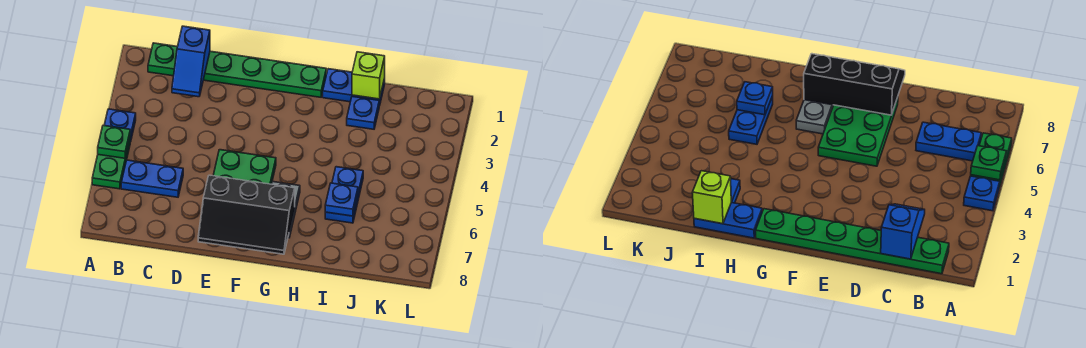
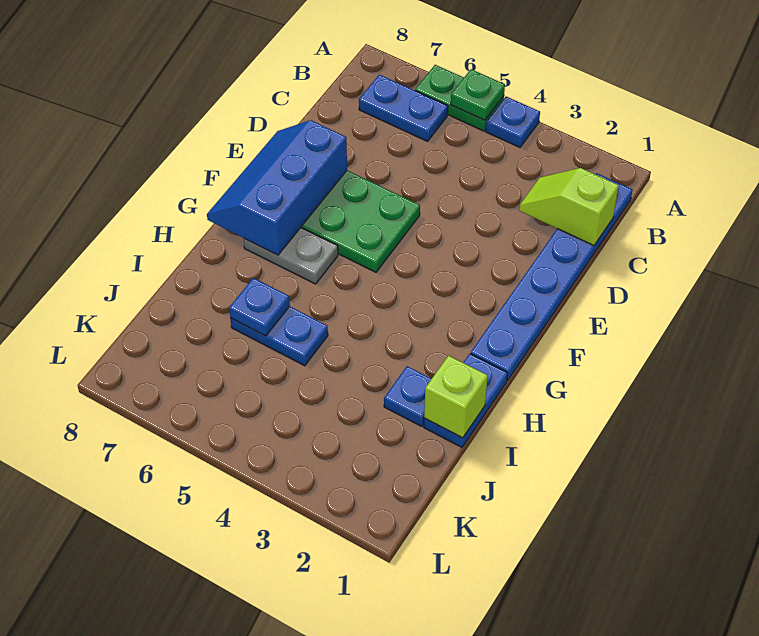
green 1x6 plate [148,43,326,97] -> blue 1x6 plate [471,173,632,380]
blue 1x2 plate [121,160,183,197] -> blue 1x2 plate turned to [359,75,448,141]
blue 1x2 slope [172,26,210,97] -> lime 1x2 slope [519,168,619,246]
black 2x3 slope [198,175,295,254] -> blue 2x3 slope [207,120,347,255]

